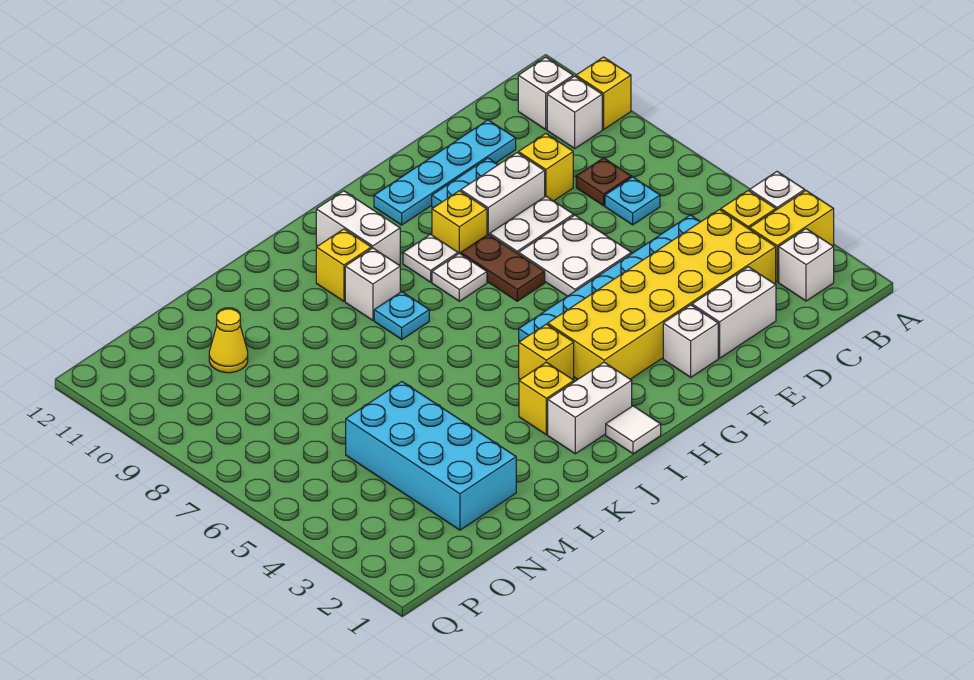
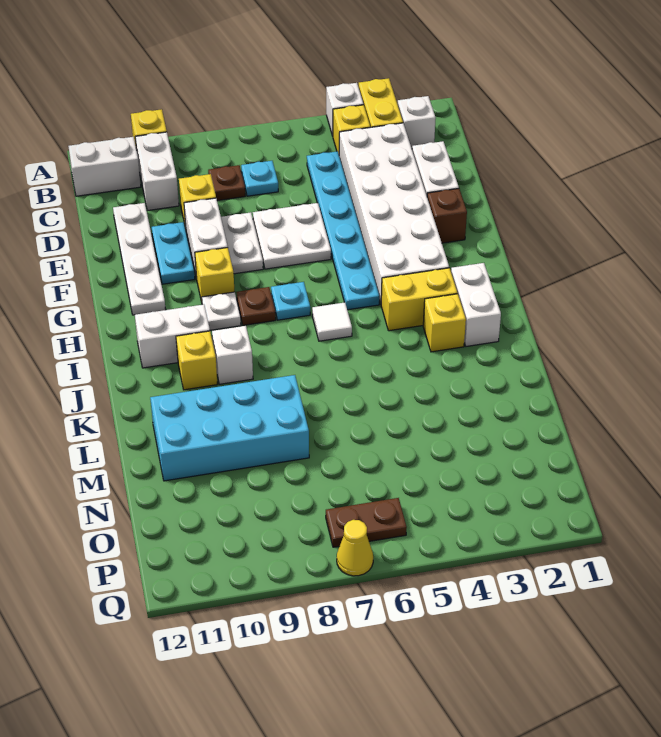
white 1x1 brick [547,76,602,148] -> white 1x2 brick [135,132,179,211]
white 1x1 brick [518,57,573,129] -> white 1x2 brick [68,137,141,196]
yellow 2x6 brick [548,210,776,379] -> white 2x6 brick [339,123,449,304]
cyan 1x4 plate [374,120,516,225] -> white 1x4 plate [113,203,166,315]
white 1x1 brick [663,305,718,377] -> brown 1x1 brick [427,189,467,243]
brown 1x2 plate [461,234,545,301] -> brown 1x2 plate moved to [326,498,407,547]
white 1x1 plate [432,253,487,301] -> brown 1x1 plate [236,287,276,325]
white 1x1 tile [606,406,661,454] -> white 1x1 tile moved to [312,302,352,341]
yellow 1x1 brick [519,324,574,379] -> yellow 1x2 brick [381,268,457,331]
cyan 1x1 plate [374,292,429,339] -> cyan 1x1 plate moved to [271,282,310,320]
cyan 2x4 brick [346,382,516,530] -> cyan 2x4 brick moved to [150,375,309,481]
yellow 1x1 cone [209,309,248,373] -> yellow 1x1 cone moved to [337,520,373,576]

